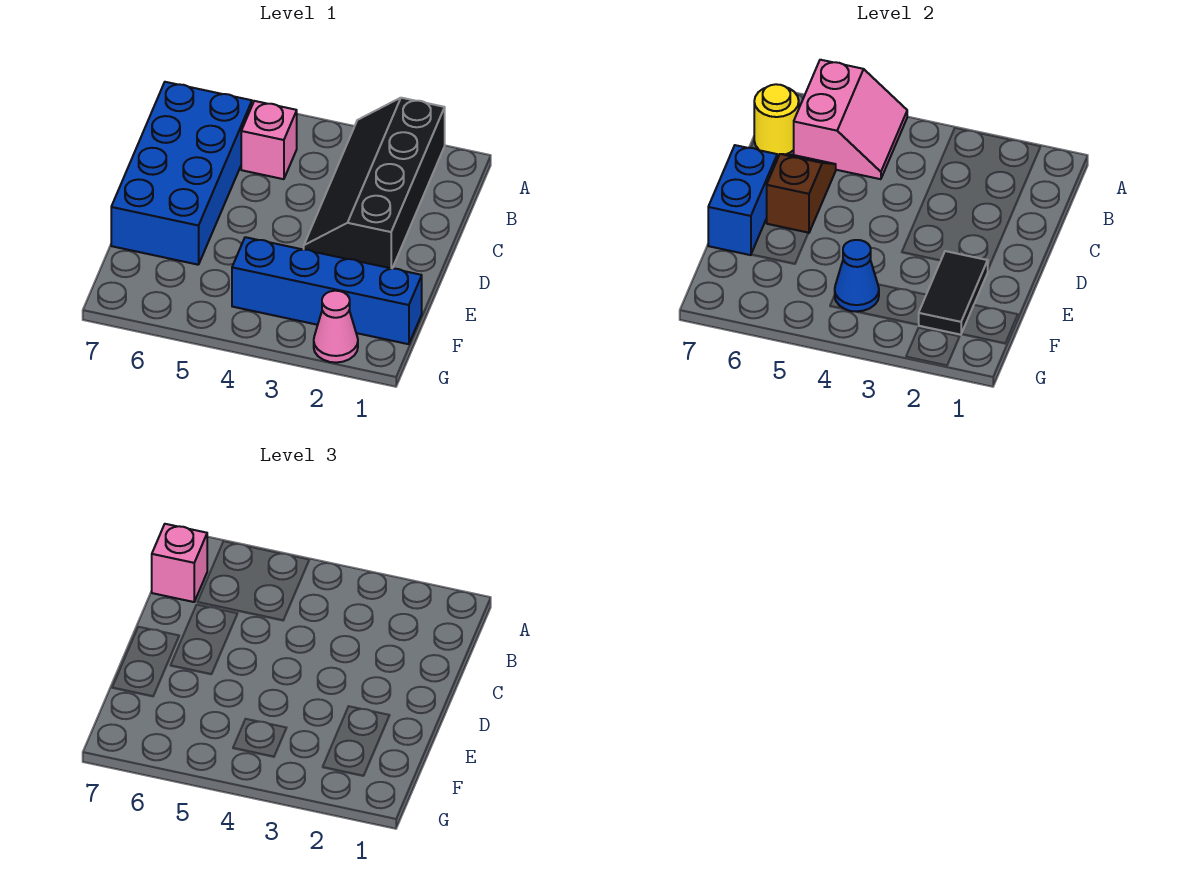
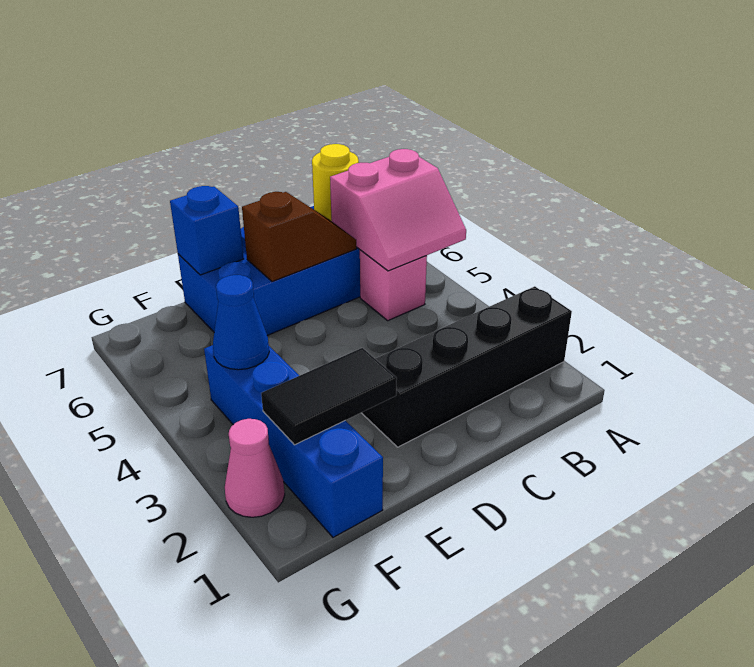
pink 1x1 brick [152,524,207,602] -> none
blue 1x2 brick [708,145,777,255] -> blue 1x1 brick [170,186,244,275]

